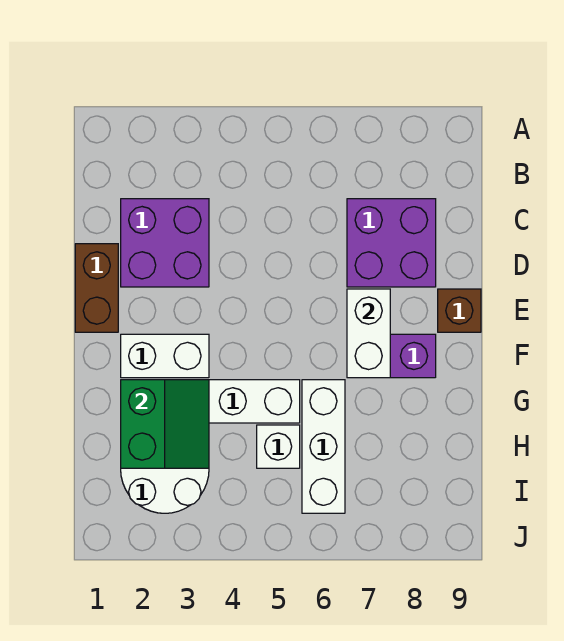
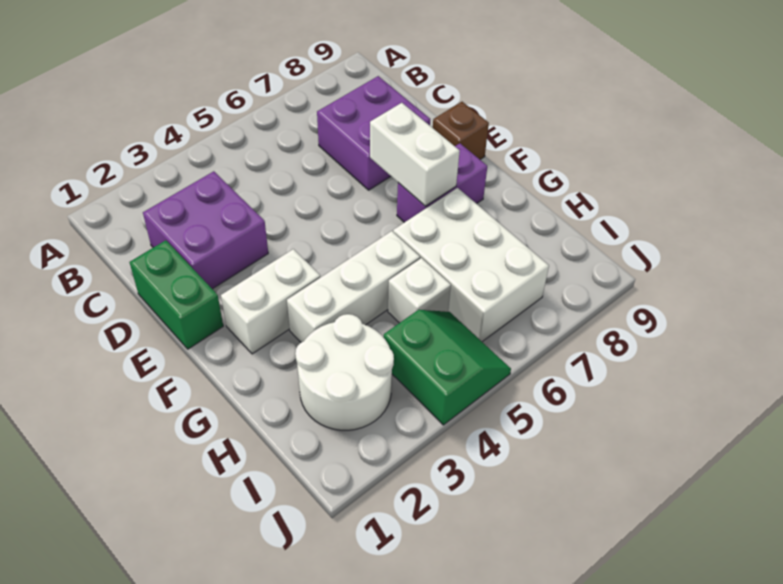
brown 1x2 brick [75,244,118,332] -> green 1x2 brick [129,240,223,349]
green 2x2 slope [121,380,209,468] -> green 2x2 slope moved to [383,310,511,425]
white 1x3 brick [302,380,345,513] -> white 2x3 brick [393,188,549,342]

